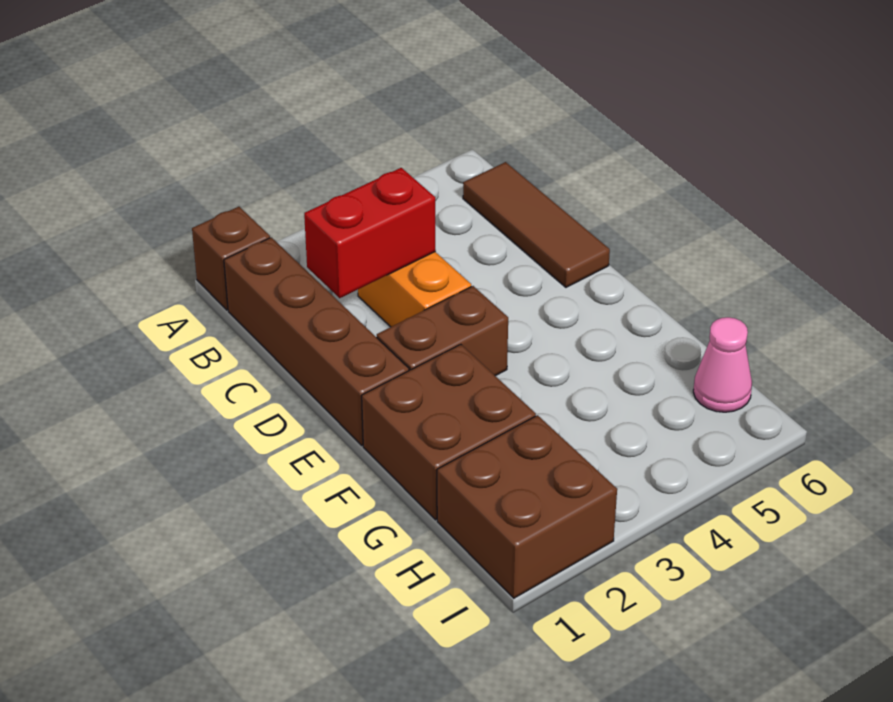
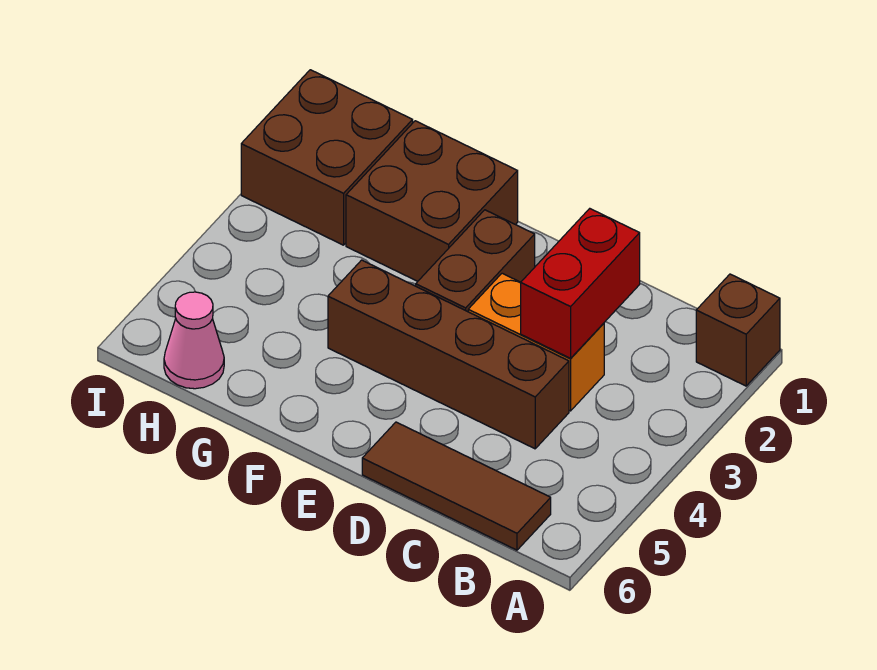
brown 1x4 brick [224,237,409,445] -> brown 1x4 brick moved to [328,260,569,449]

